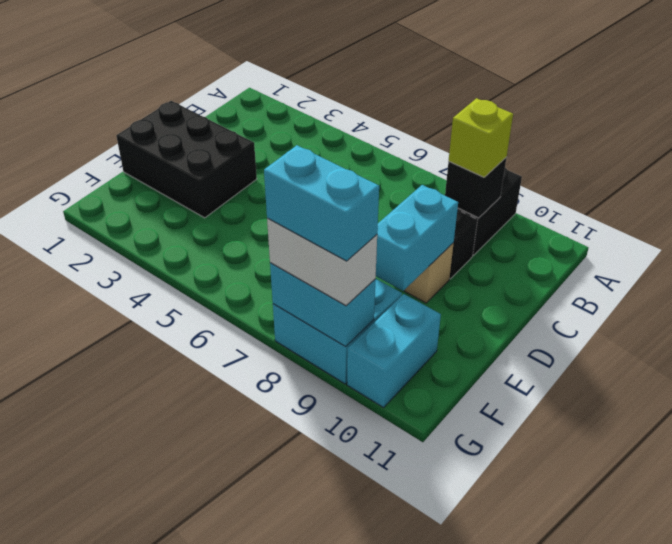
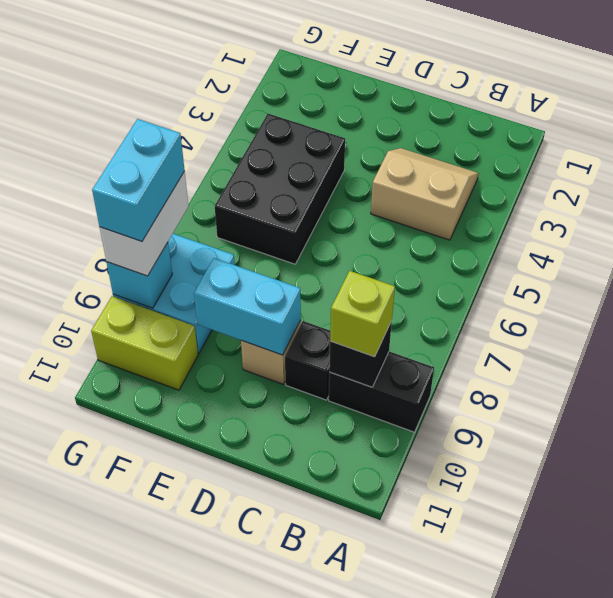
none -> tan 2x2 slope [371,148,479,240]
black 2x3 brick [116,101,257,218] -> black 2x3 brick moved to [215,114,345,264]
cyan 1x2 brick [347,294,441,408] -> lime 1x2 brick [91,296,198,390]
cyan 1x2 brick [270,263,376,347] -> cyan 1x1 brick [107,243,172,308]

